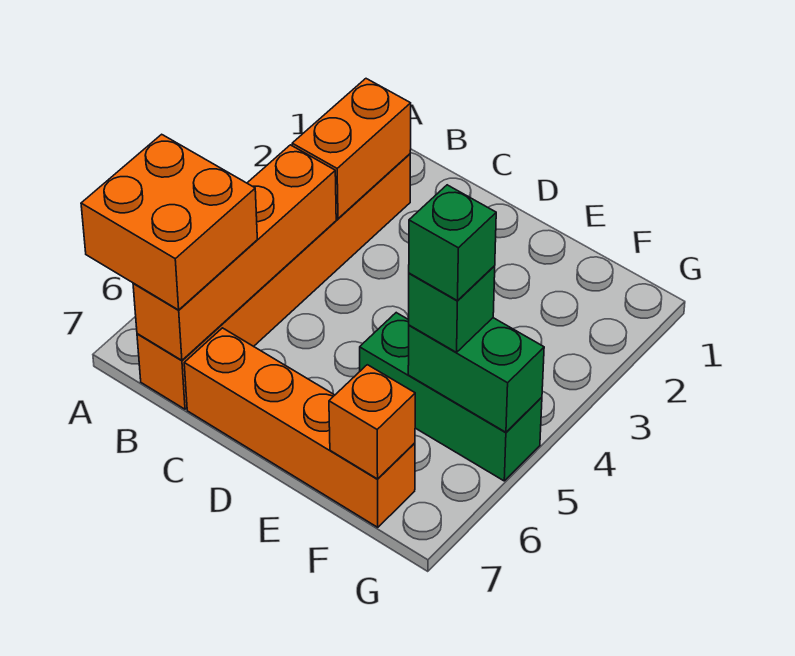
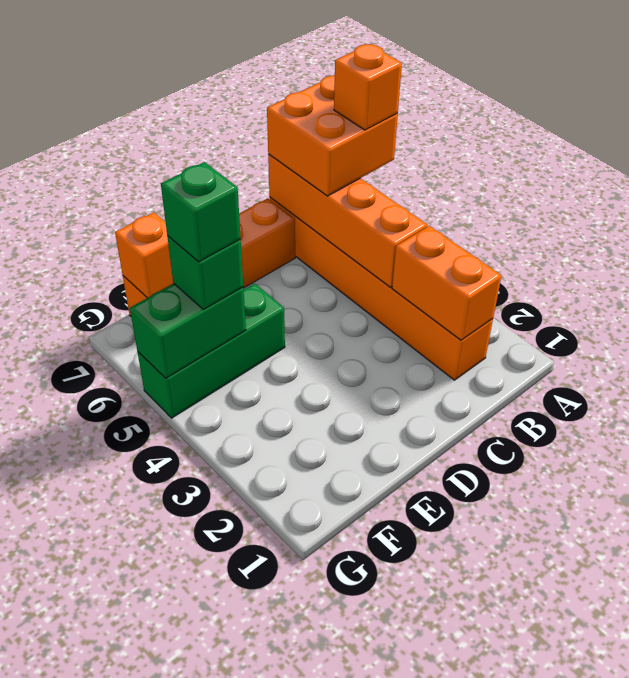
none -> orange 1x1 brick [334,44,402,130]

